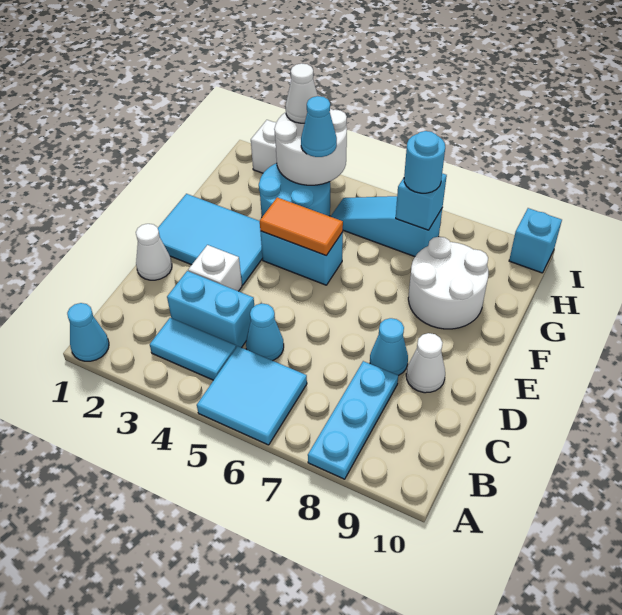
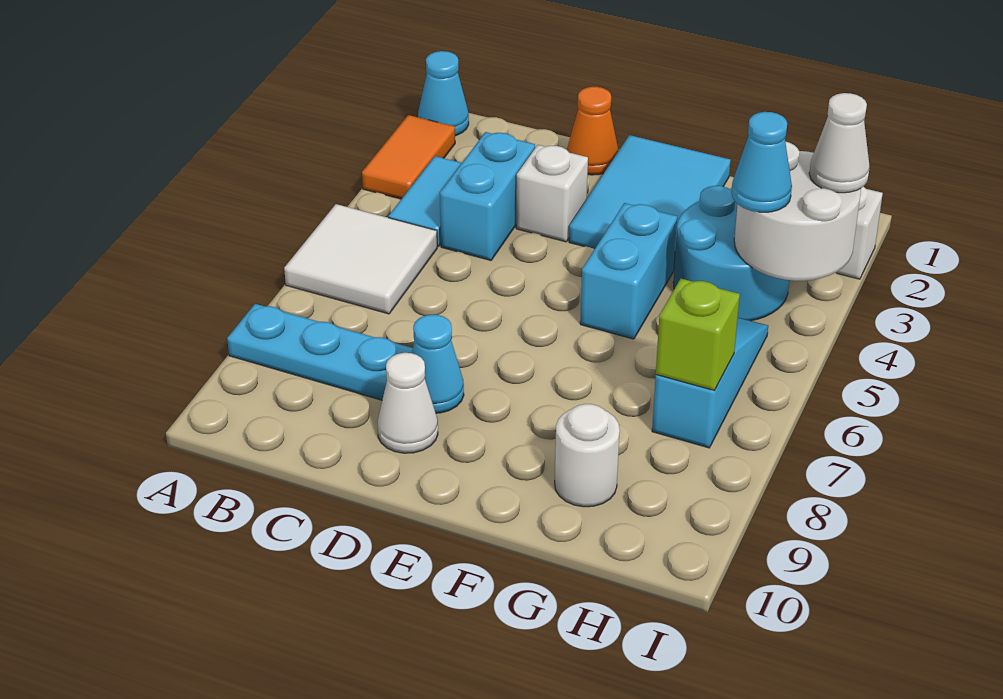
cyan 2x2 tile [197,346,307,445] -> white 2x2 tile [284,204,437,314]
cyan 1x1 cone [246,304,284,361] -> none
white 1x1 cone [136,224,172,280] -> orange 1x1 cone [567,87,619,175]
orange 1x2 tile [260,197,343,255] -> orange 1x2 tile moved to [362,115,455,199]
white 2x2 round brick [408,237,488,329] -> white 1x1 round brick [555,404,620,507]
cyan 1x1 brick [396,173,447,230] -> lime 1x1 brick [656,279,740,391]
cyan 1x1 round brick [404,131,445,193] -> none
cyan 1x1 brick [509,208,562,273] -> none

